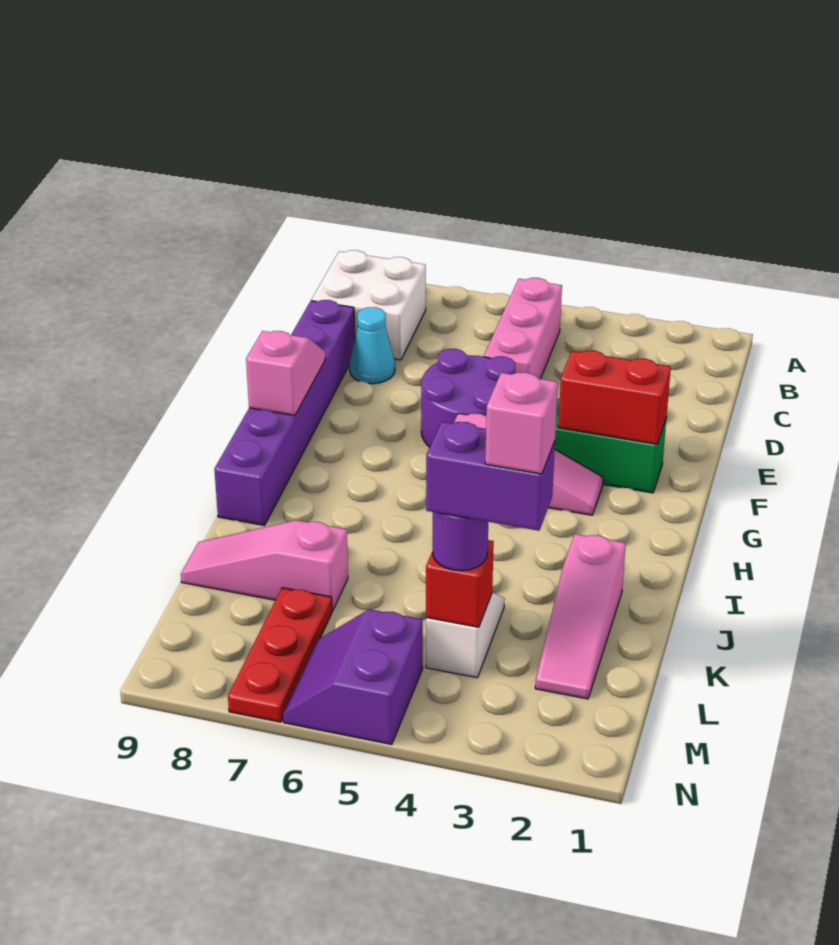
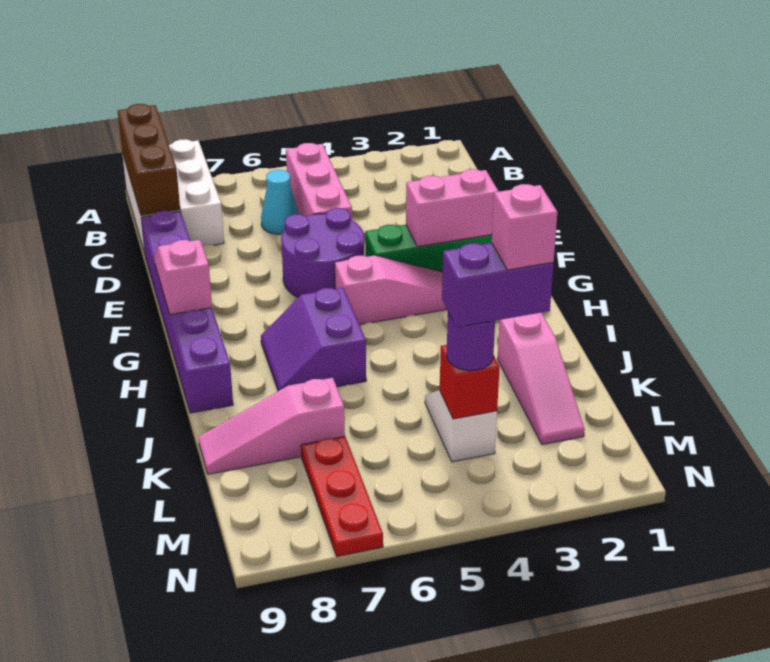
none -> brown 1x3 brick [118,104,180,215]
white 2x2 brick [311,250,426,360] -> white 2x3 brick [122,139,224,253]
cyan 1x1 cone [350,307,395,384] -> cyan 1x1 cone moved to [261,170,299,234]
red 1x2 brick [558,350,671,444] -> pink 1x2 brick [406,169,499,247]
purple 2x2 slope [283,609,423,744] -> purple 2x2 slope moved to [261,288,366,391]

